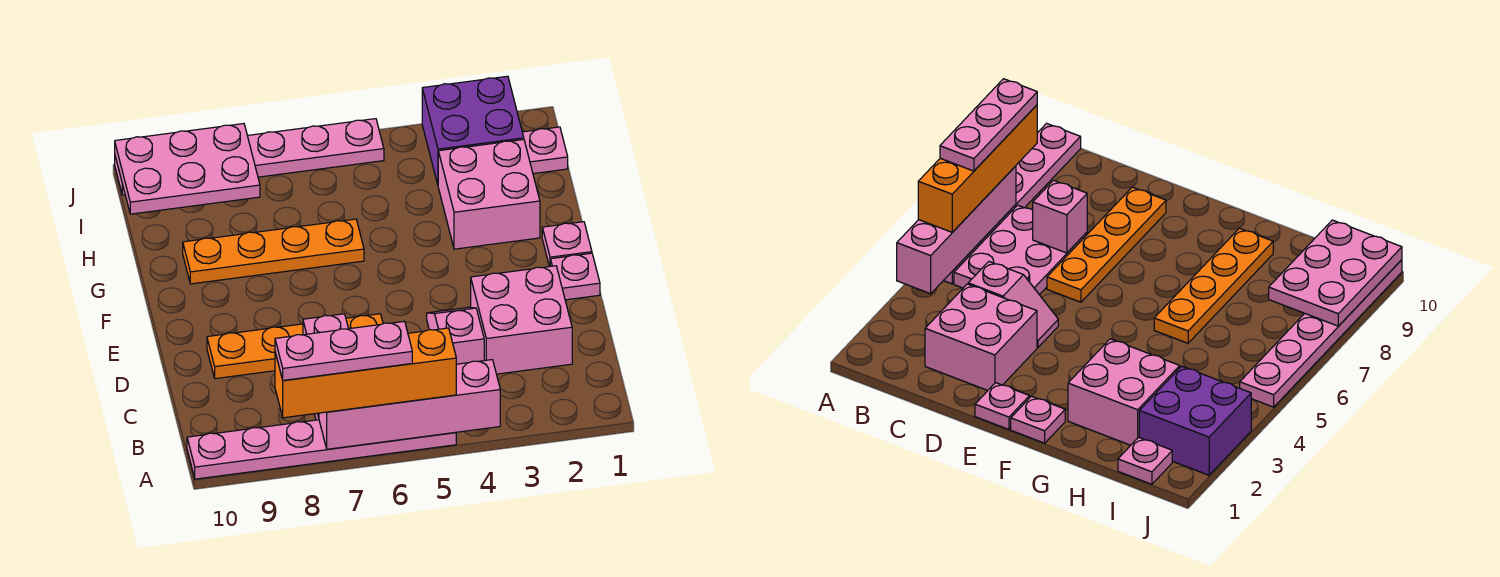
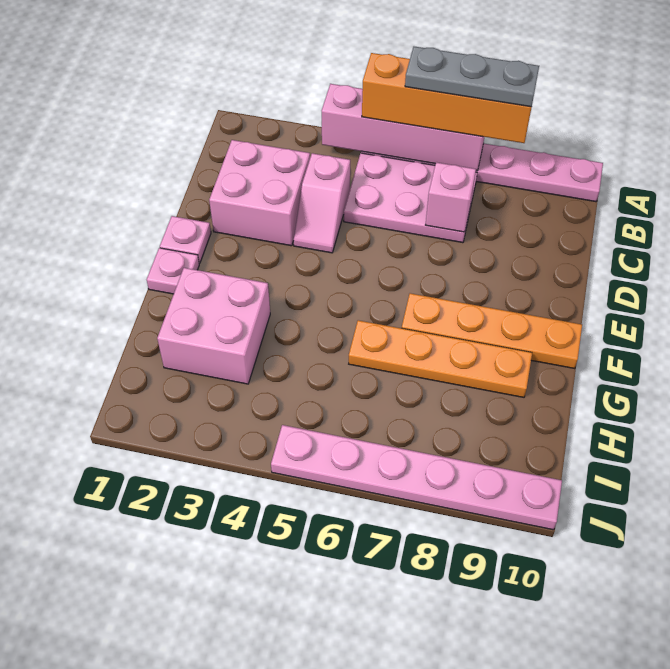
pink 1x3 plate [275,321,412,380] -> grey 1x3 plate [405,47,539,107]
orange 1x4 plate [207,314,383,379] -> orange 1x4 plate moved to [402,293,582,369]
pink 1x1 plate [522,127,568,174] -> none
purple 2x2 brick [422,76,524,184] -> none
pink 2x3 plate [115,124,260,214] -> none

